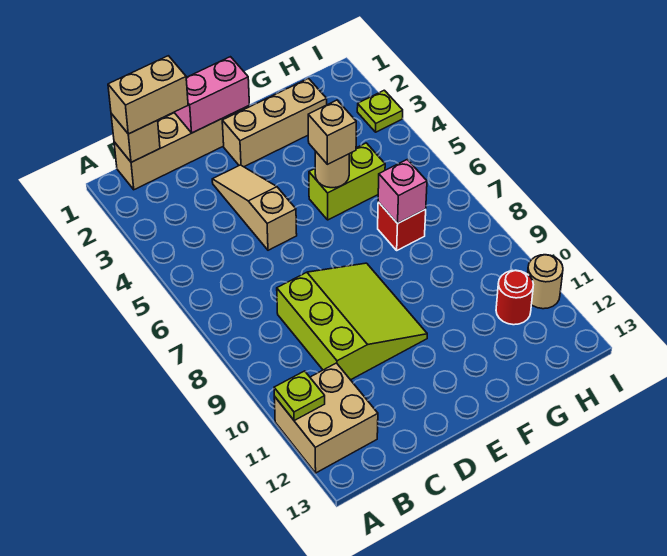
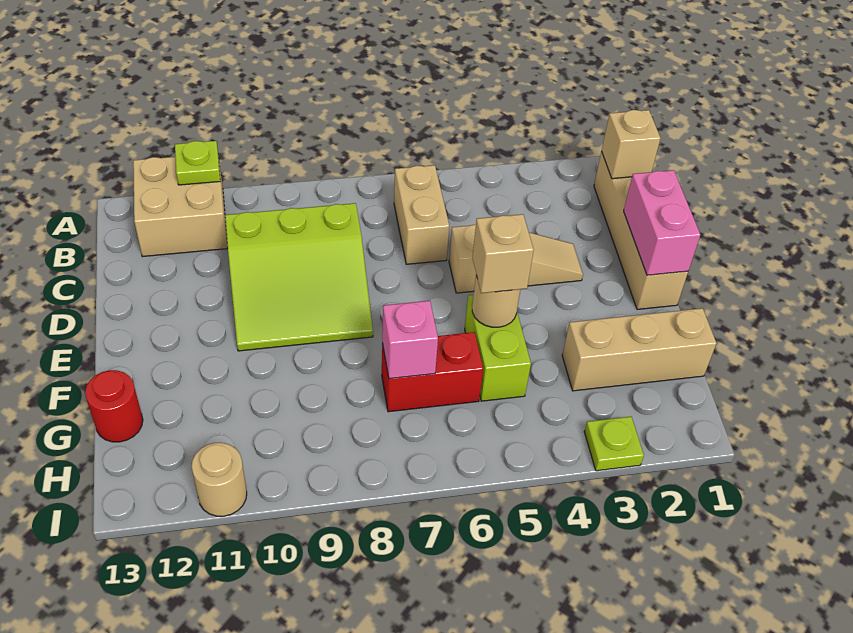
tan 1x2 brick [108,56,188,134] -> tan 1x2 brick moved to [394,165,449,264]
tan 1x3 brick [222,78,327,167] -> tan 1x3 brick turned to [562,308,716,391]
red 1x1 brick [378,202,426,250] -> red 1x2 brick [382,332,483,412]
red 1x1 round brick [496,270,533,325] -> red 1x1 round brick moved to [85,370,143,442]

